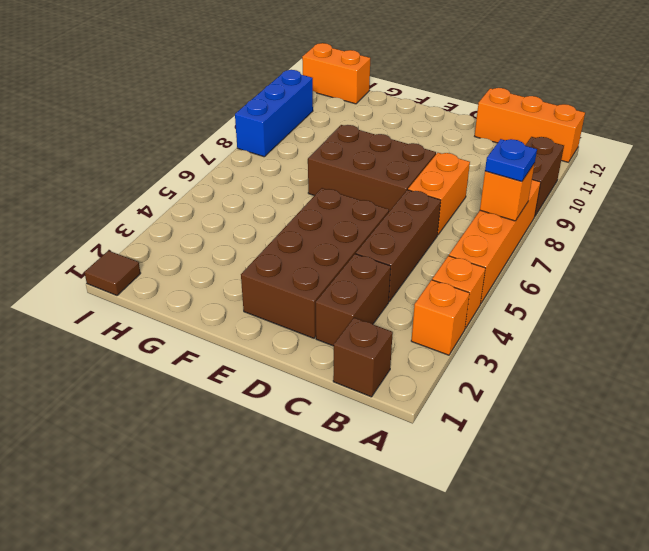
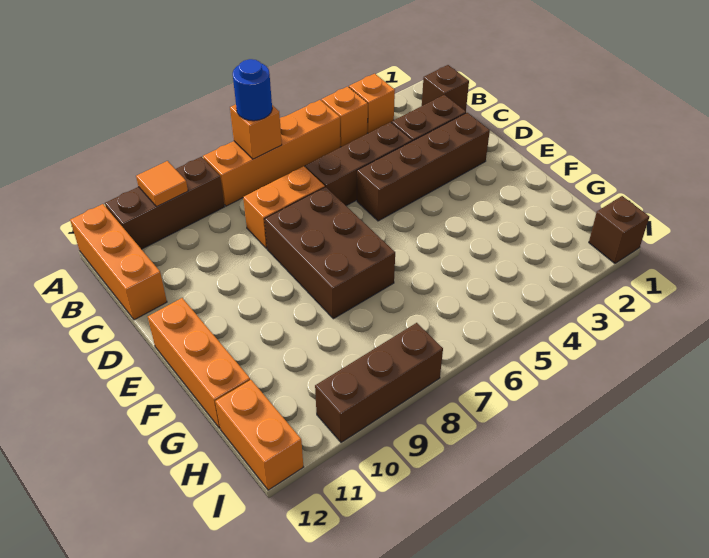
blue 1x1 plate [485,139,537,182] -> blue 1x1 round brick [233,59,272,121]
brown 1x2 brick [525,137,564,216] -> brown 1x3 brick [105,157,224,249]
none -> orange 1x1 tile [136,161,188,207]
brown 2x4 brick [241,188,389,338] -> brown 1x4 brick [357,113,490,221]
none -> orange 1x3 brick [148,298,250,428]
brown 1x1 tile [84,251,141,295] -> brown 1x1 brick [589,196,649,263]
blue 1x3 brick [235,70,313,157] -> brown 1x3 brick [315,323,443,442]

